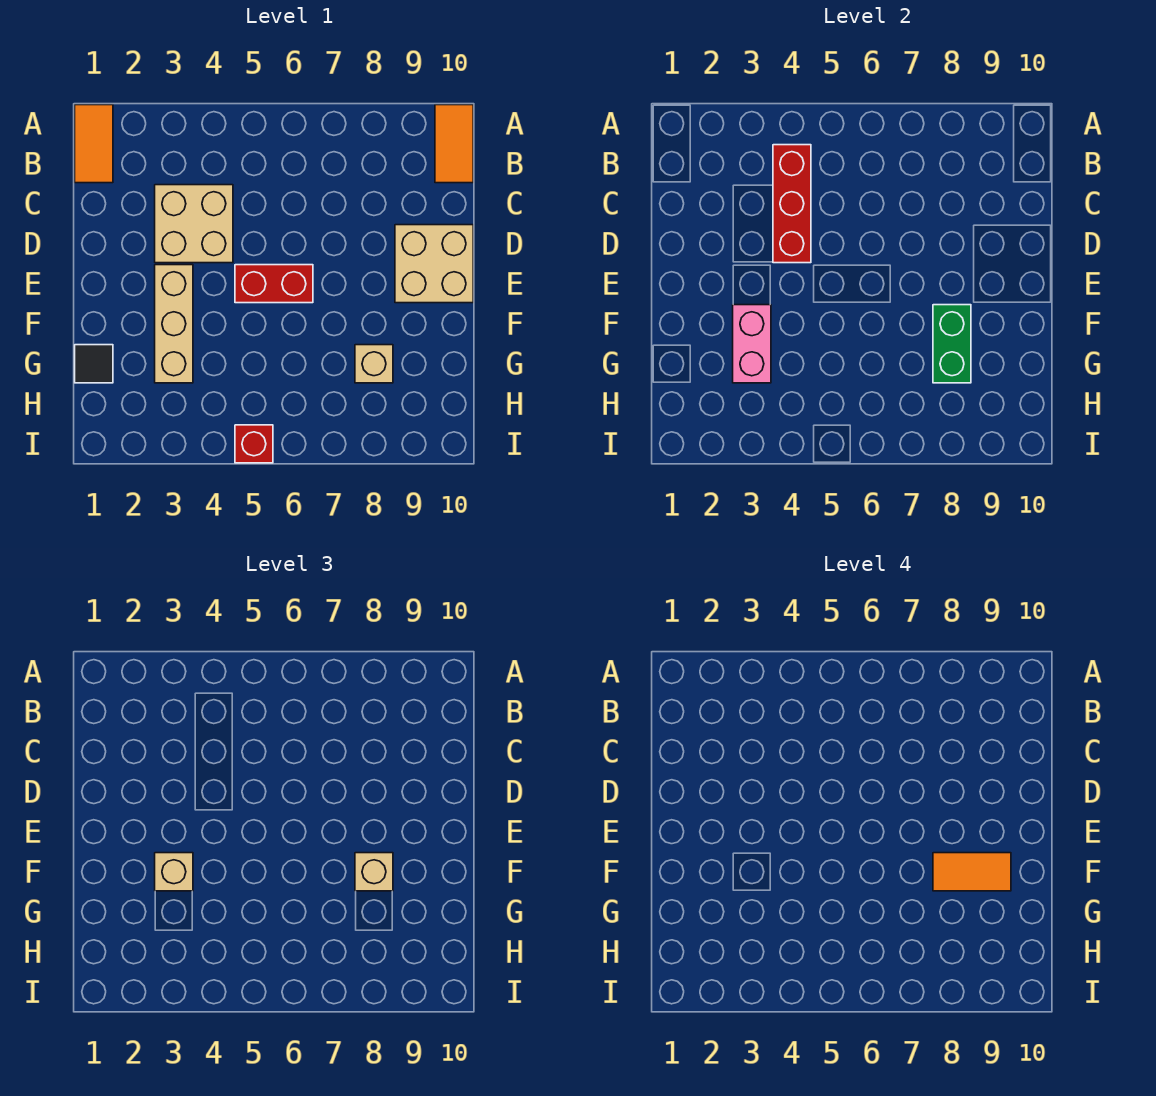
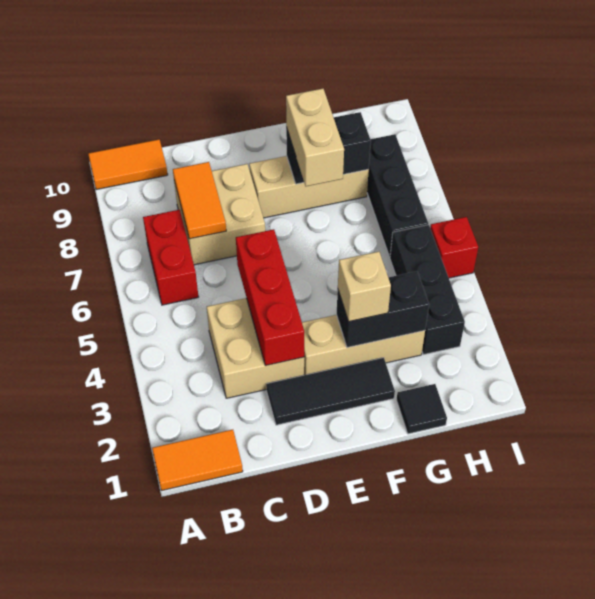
red 1x3 brick [773,145,811,263] -> red 1x3 brick turned to [236,229,304,366]
none -> black 1x3 tile [266,358,395,425]
tan 2x2 brick [395,225,473,303] -> tan 2x2 brick moved to [174,164,265,265]
red 1x2 brick [235,265,313,303] -> red 1x2 brick moved to [143,210,198,305]
pink 1x2 brick [733,305,771,383] -> black 1x2 brick [336,271,429,348]
green 1x2 brick [933,305,971,383] -> black 1x2 brick [286,112,371,184]
tan 1x1 brick [355,853,393,891] -> tan 1x2 brick [286,89,344,186]
orange 1x2 tile [933,853,1011,891] -> orange 1x2 tile moved to [173,162,226,239]
tan 1x1 brick [355,345,393,383] -> tan 1x3 brick [249,156,369,218]
none -> black 1x3 brick [390,225,465,355]
none -> black 1x3 brick [367,134,428,257]

